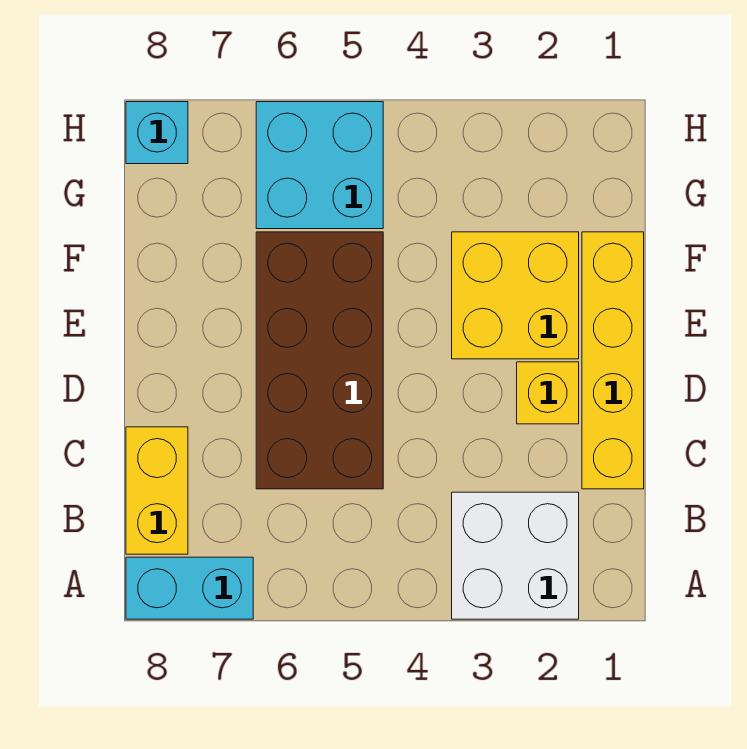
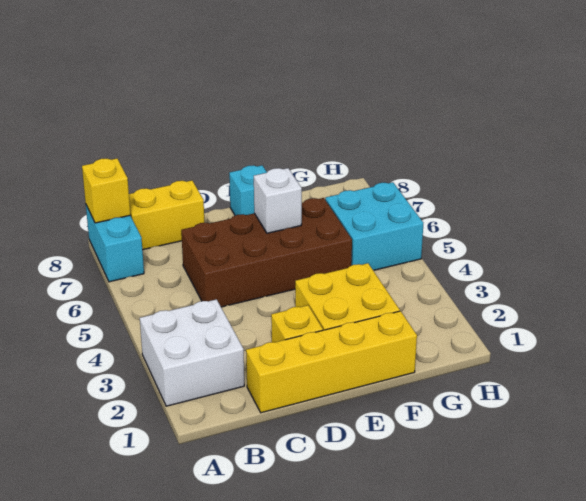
none -> yellow 1x1 brick [82,159,130,223]
none -> white 1x1 brick [254,168,302,233]
cyan 1x1 brick [126,102,188,164] -> cyan 1x1 brick moved to [229,165,267,216]

